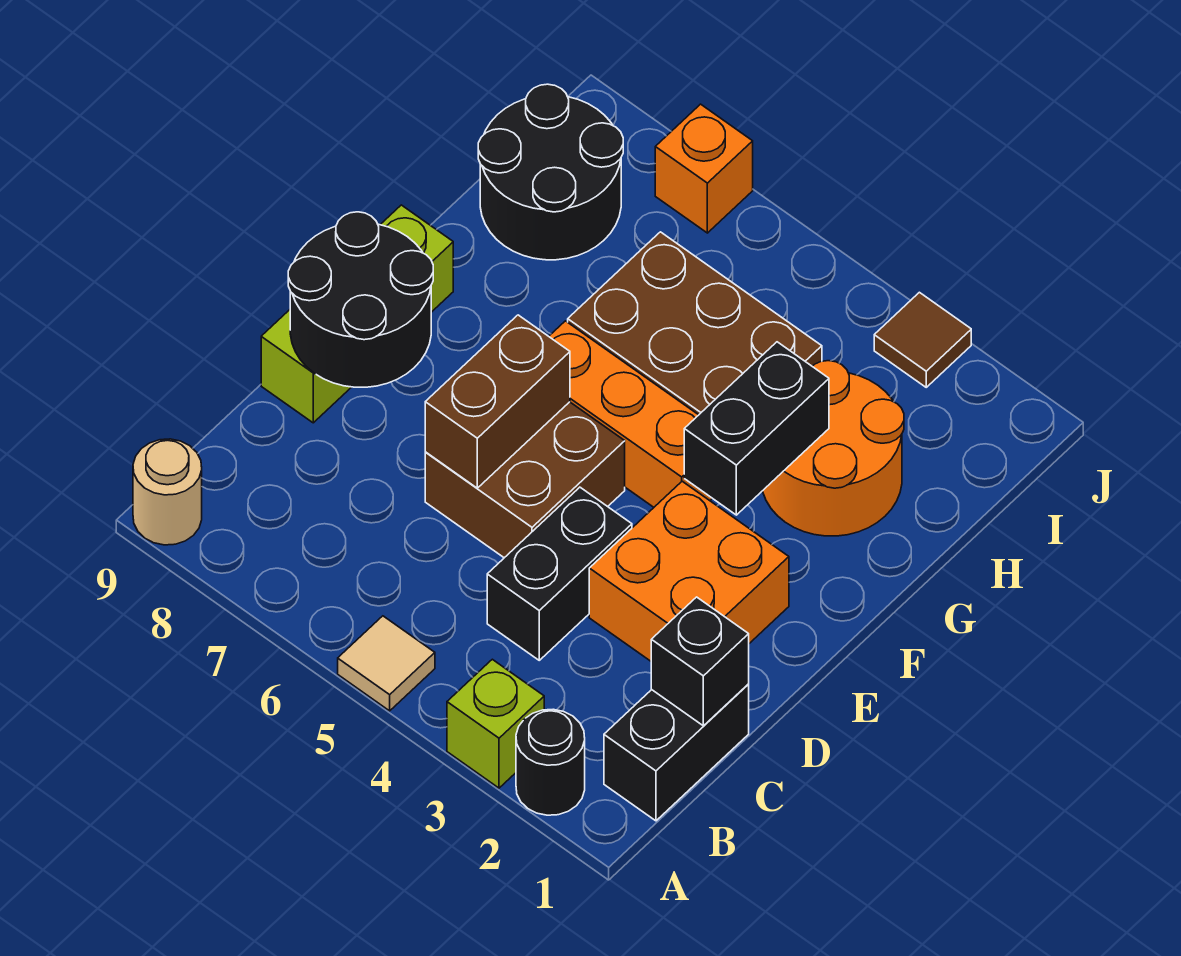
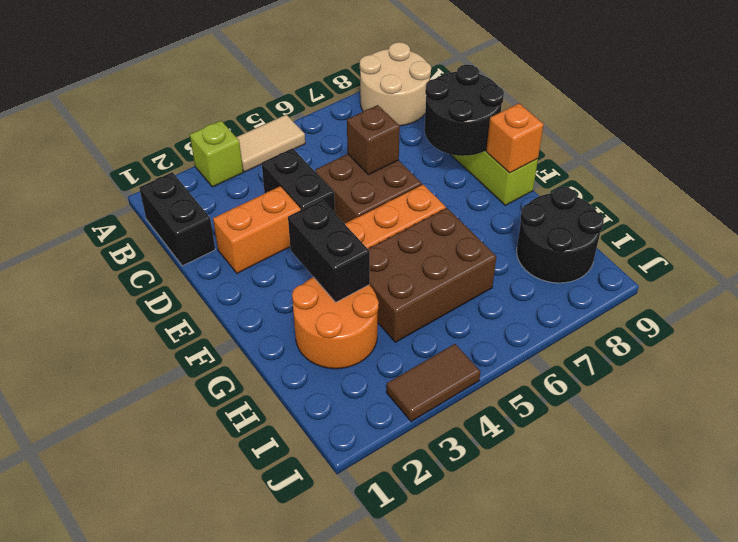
black 1x1 round brick [516,709,585,815] -> none
tan 1x1 tile [338,616,435,711] -> tan 1x2 tile [237,115,305,172]
tan 1x1 round brick [133,439,202,545] -> tan 2x2 round brick [360,42,431,126]
black 1x1 brick [651,597,749,726] -> none
orange 2x2 brick [589,481,789,661] -> orange 1x2 brick [213,186,301,273]
brown 1x2 brick [425,315,570,488] -> brown 1x1 brick [347,105,400,175]
brown 1x1 tile [874,292,971,387] -> brown 1x2 tile [386,344,481,422]
orange 1x1 brick [655,104,753,233] -> orange 1x1 brick moved to [486,103,544,173]

